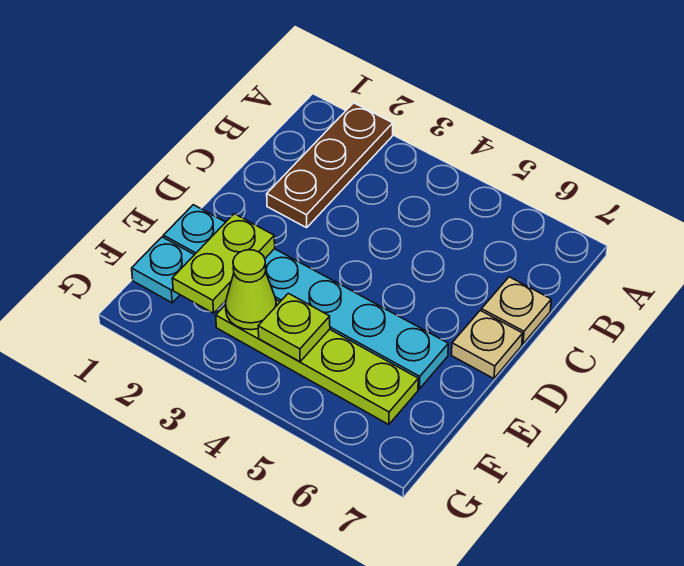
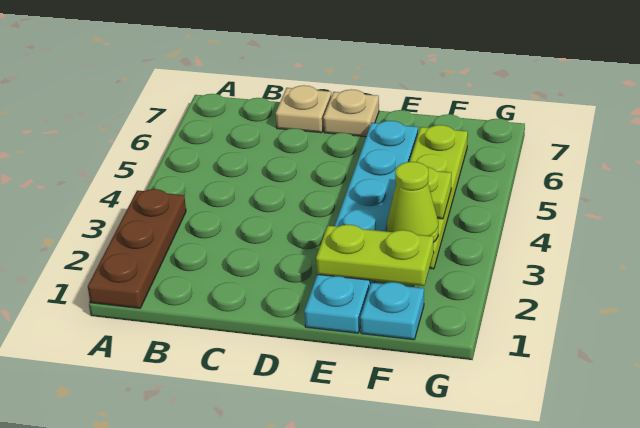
brown 1x3 plate [267,103,393,228] -> brown 1x3 plate turned to [88,189,186,308]

